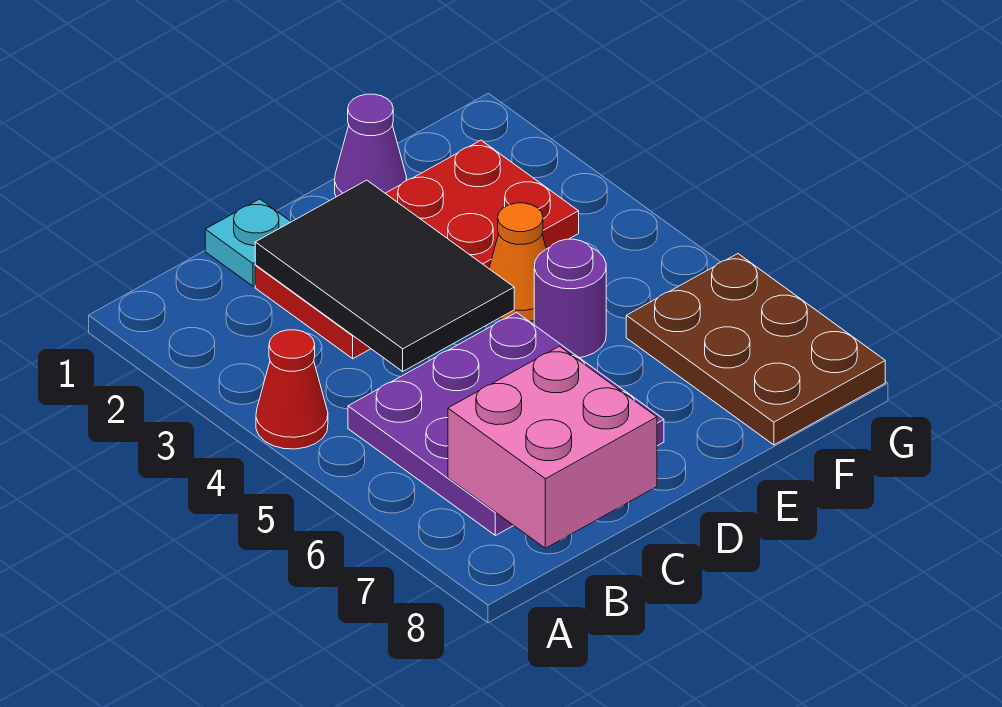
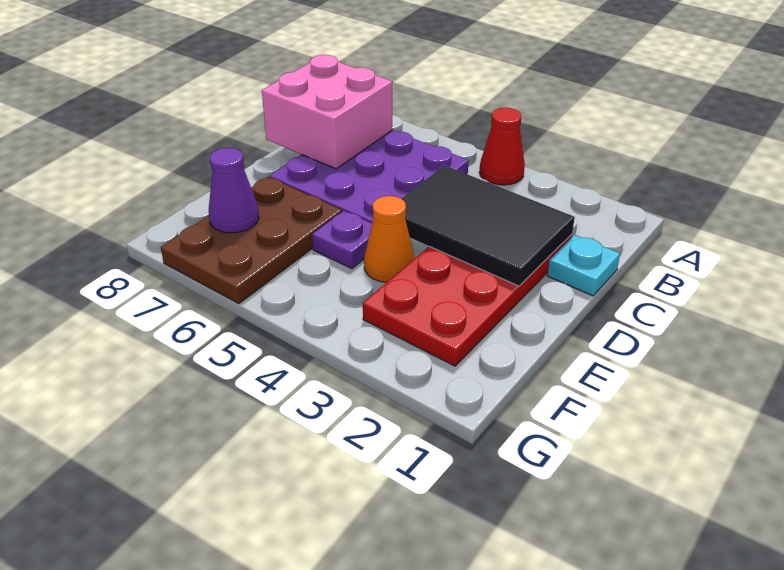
purple 1x1 cone [335,94,407,197] -> purple 1x1 cone moved to [209,148,259,233]
purple 1x1 round brick [534,239,606,358] -> purple 1x1 plate [312,211,372,269]
brown 2x3 plate [626,254,885,445] -> brown 2x3 plate turned to [161,177,342,304]

